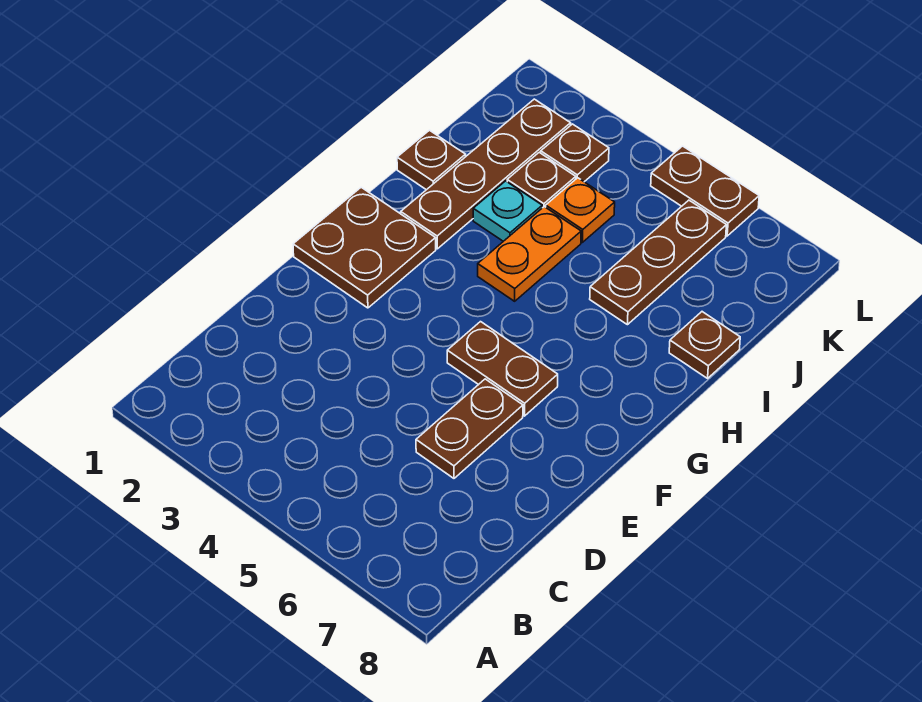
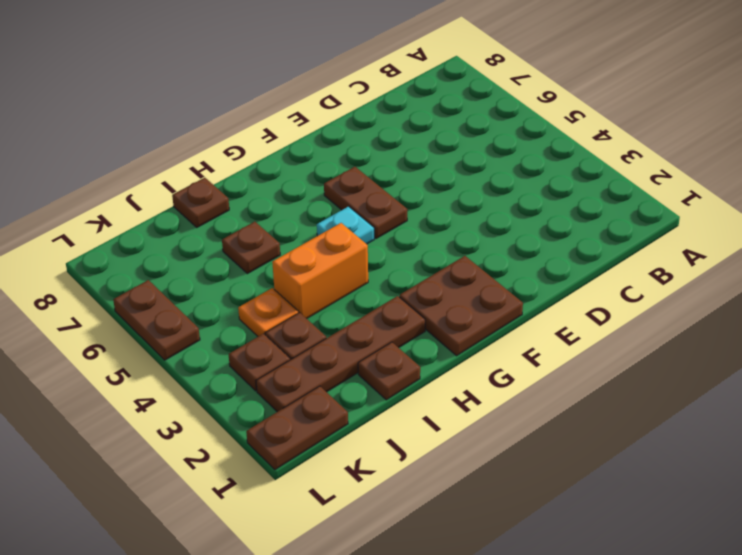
brown 1x2 plate [416,379,523,478] -> brown 1x2 plate moved to [246,386,348,470]
orange 1x2 plate [478,207,581,301] -> orange 1x2 brick [272,223,368,319]
cyan 1x1 plate [473,181,542,241] -> cyan 1x1 plate moved to [317,206,374,244]
brown 1x3 plate [590,200,726,325] -> brown 1x1 plate [222,222,280,274]

